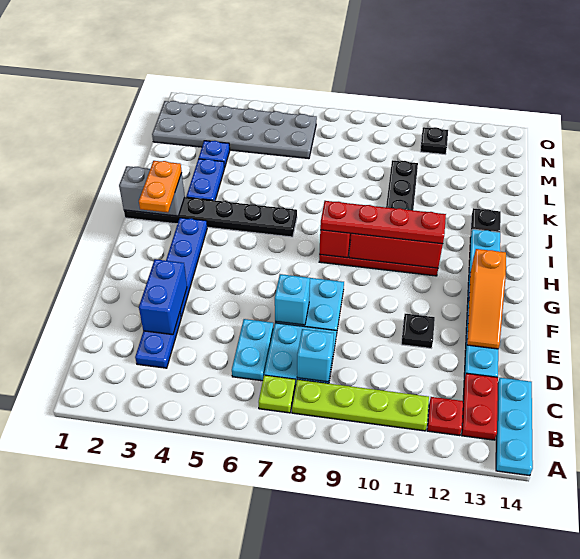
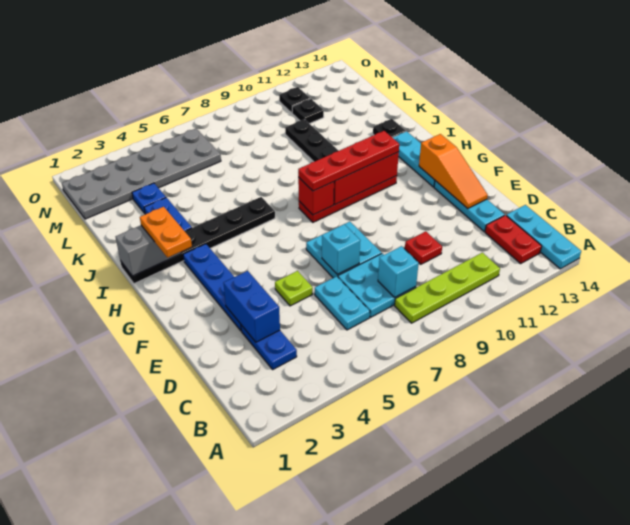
lime 1x1 plate [259,375,295,413] -> lime 1x1 plate moved to [275,271,313,306]
red 1x1 plate [427,397,463,436] -> red 1x1 plate moved to [405,231,442,264]
black 1x1 plate [401,314,435,348] -> black 1x1 plate moved to [292,99,324,124]

